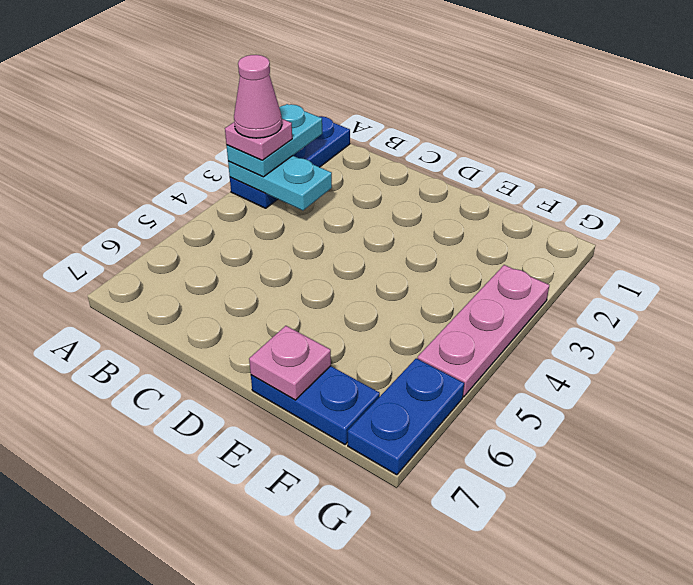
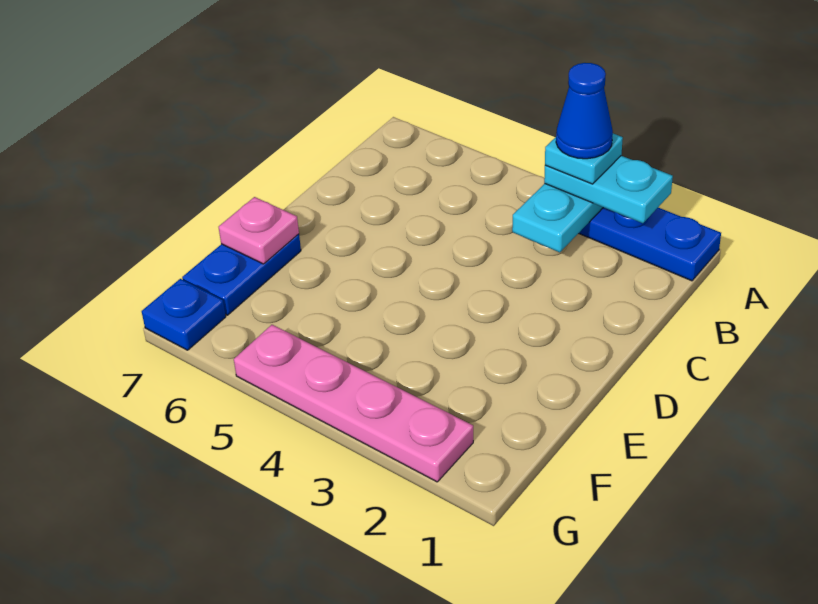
pink 1x1 plate [225,119,292,160] -> cyan 1x1 plate [545,134,623,184]
pink 1x1 cone [234,55,282,138] -> blue 1x1 cone [556,63,613,159]
pink 1x3 plate [417,265,549,397] -> pink 1x4 plate [234,325,473,482]
blue 1x2 plate [348,358,464,475] -> blue 1x1 plate [142,279,226,350]

